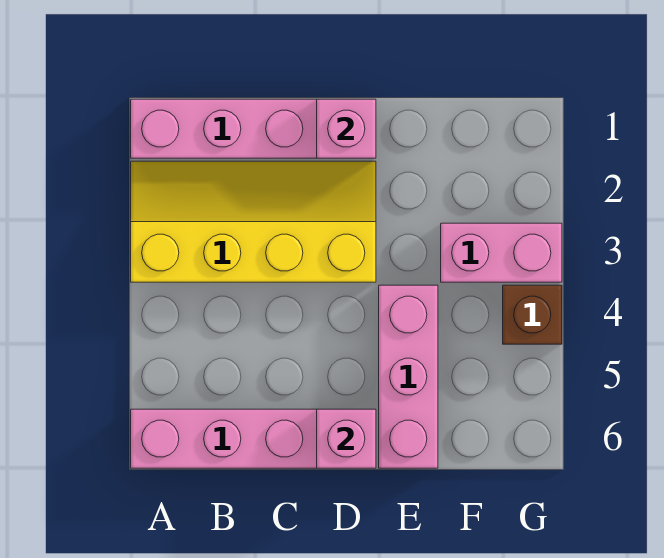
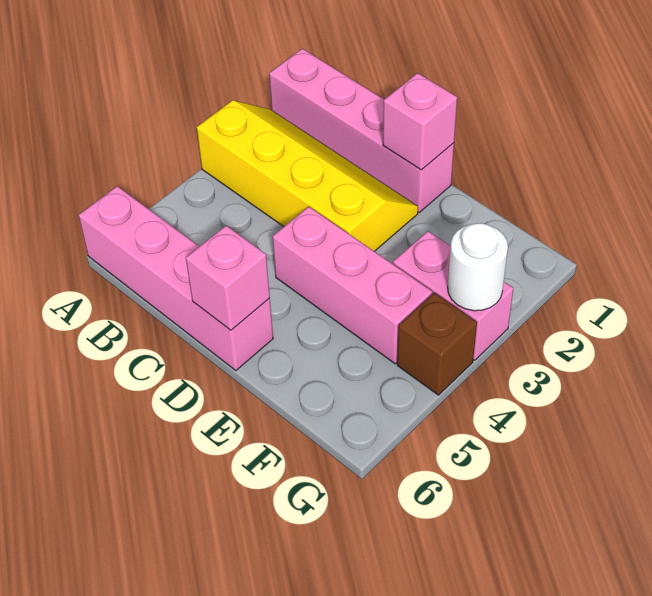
pink 1x3 brick [379,285,438,468] -> pink 1x3 brick turned to [273,207,432,364]
none -> white 1x1 round brick [448,223,508,311]

